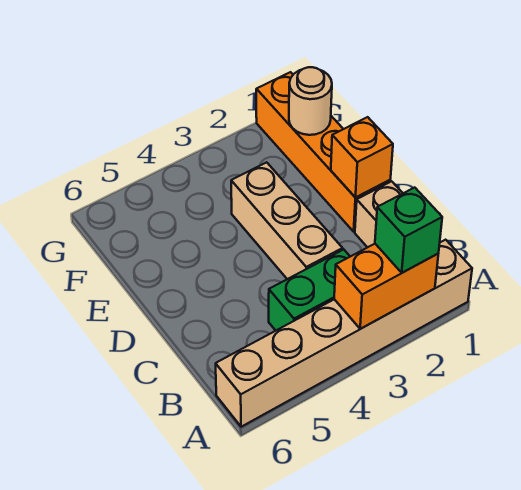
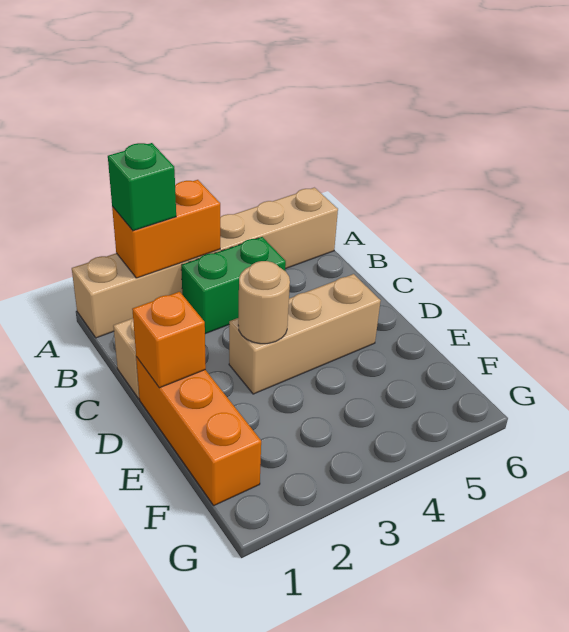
tan 1x3 brick [231,162,343,279] -> tan 1x3 brick turned to [229,274,381,394]
orange 1x4 brick [256,72,390,232] -> orange 1x3 brick [136,357,261,505]
tan 1x1 round brick [289,67,332,135] -> tan 1x1 round brick moved to [238,261,290,344]

